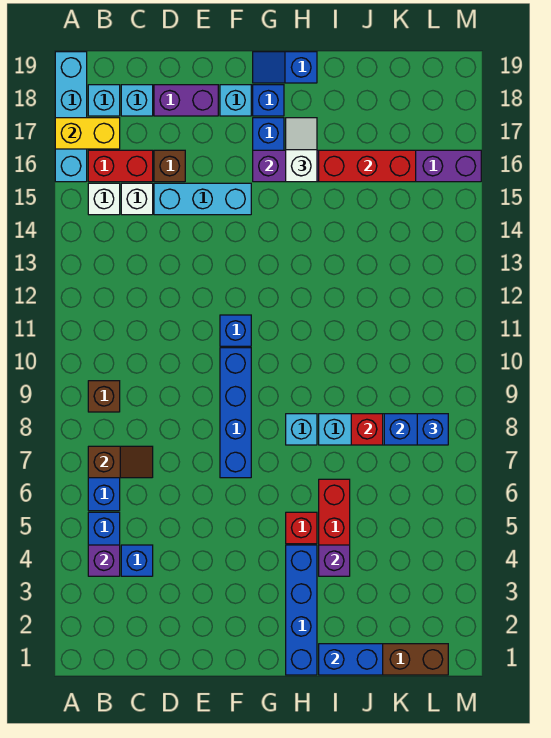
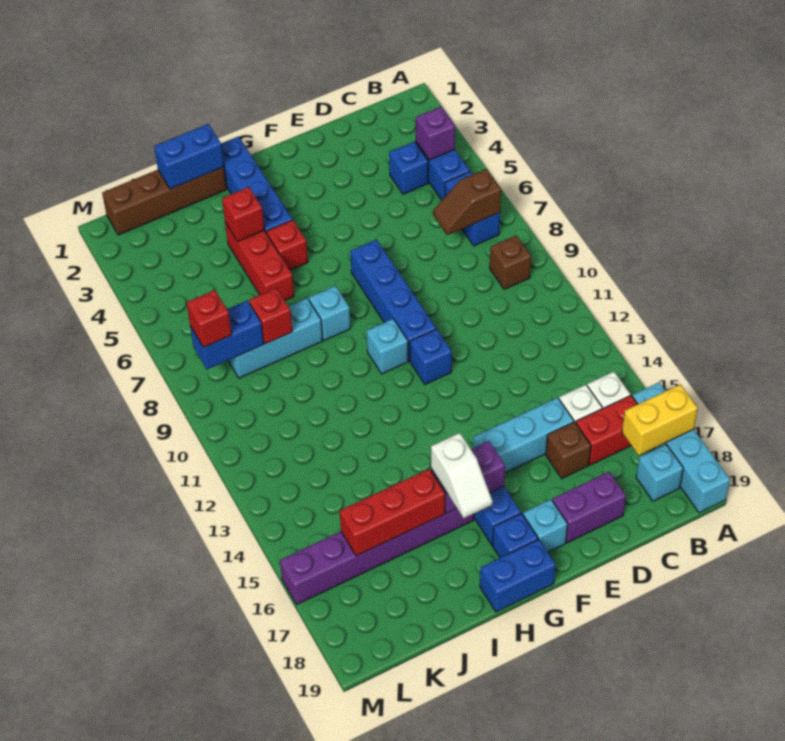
cyan 1x1 brick [121,85,153,116] -> cyan 1x1 brick moved to [366,319,408,374]
blue 1x2 slope [253,52,317,83] -> blue 1x2 brick [480,539,555,612]
purple 1x1 brick [319,545,350,576] -> red 1x1 brick [222,187,264,241]
blue 1x1 brick [417,414,448,445] -> red 1x1 brick [187,290,232,347]

